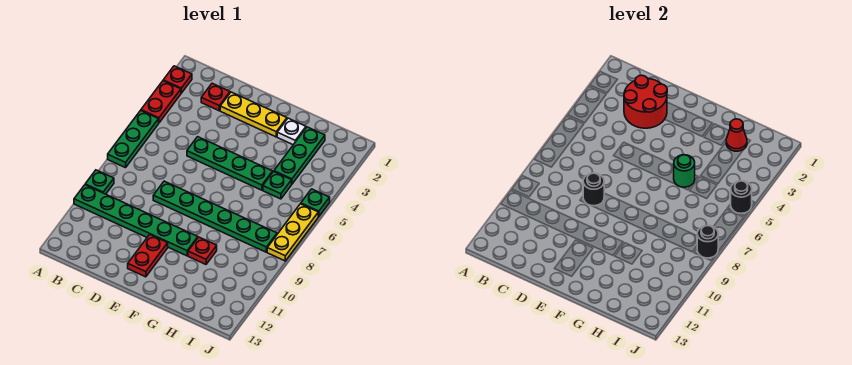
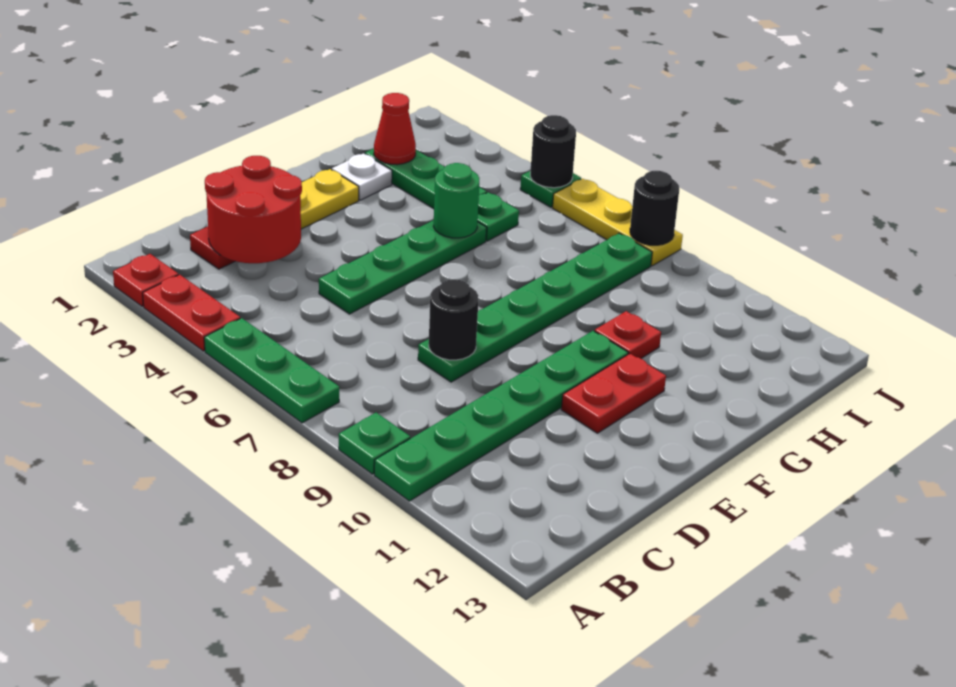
red 1x2 plate [128,235,168,277] -> red 1x2 plate turned to [561,354,666,433]

